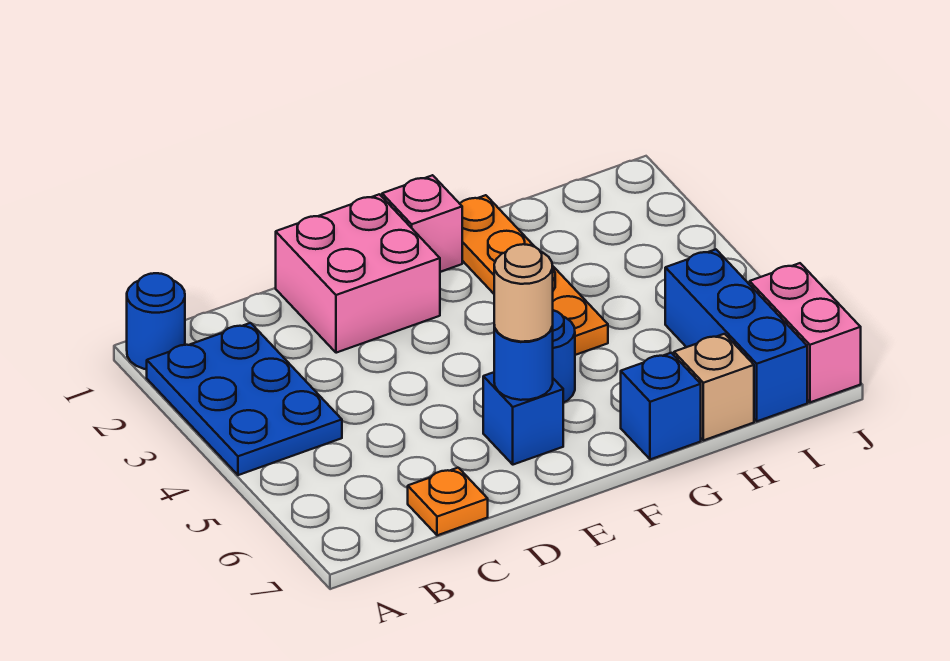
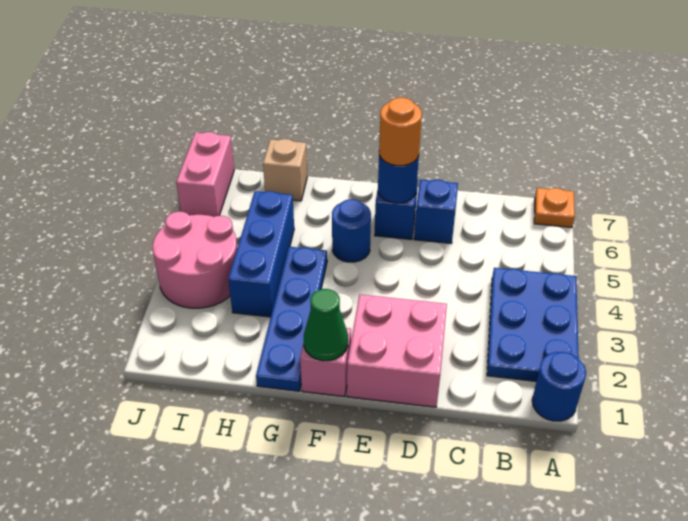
orange 1x1 plate [408,468,488,535] -> orange 1x1 plate moved to [534,188,575,228]
tan 1x1 round brick [494,244,553,342] -> orange 1x1 round brick [379,97,422,166]
none -> green 1x1 cone [304,289,348,361]
orange 1x4 plate [460,195,608,355] -> blue 1x4 plate [256,247,327,391]
blue 1x1 brick [621,353,701,459] -> blue 1x1 brick moved to [414,179,458,243]
none -> pink 2x2 round brick [152,212,237,308]
blue 1x3 brick [665,249,807,421] -> blue 1x3 brick moved to [228,191,294,317]

